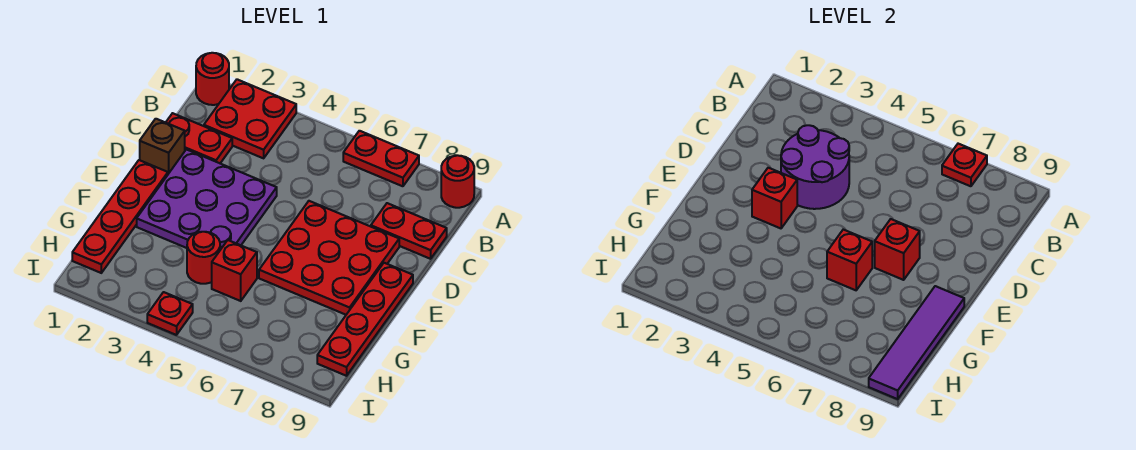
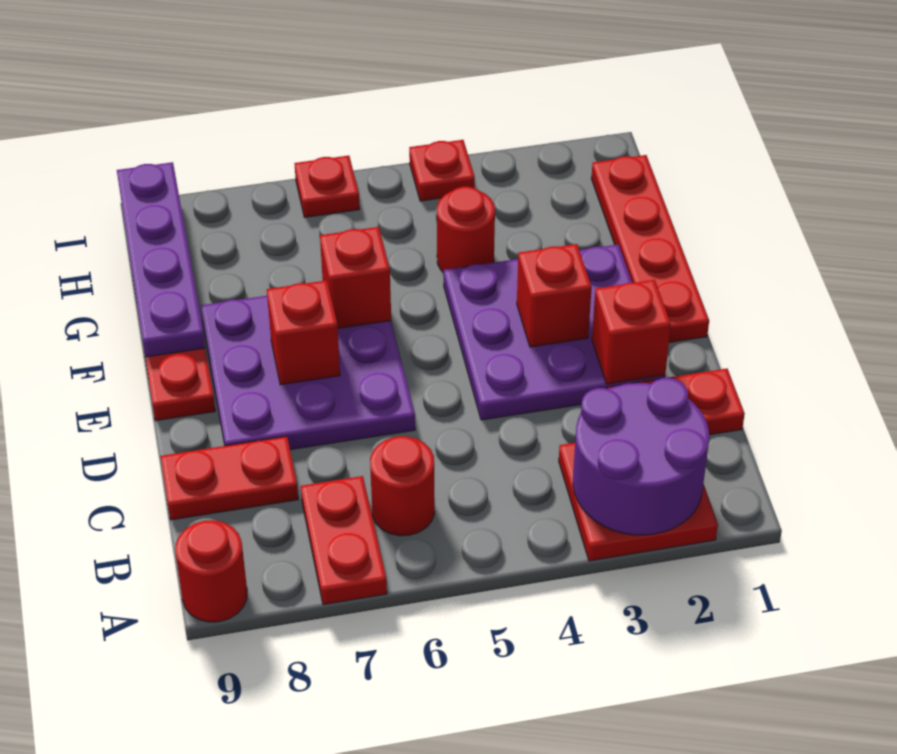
red 1x1 round brick [196,53,229,105] -> red 1x1 round brick moved to [370,436,435,536]
red 1x2 plate [343,131,419,186] -> red 1x2 plate turned to [301,476,387,605]
red 1x1 plate [942,144,987,186] -> red 1x1 plate moved to [294,156,360,217]
purple 2x2 round brick [781,125,849,209] -> purple 2x2 round brick moved to [573,378,709,535]
brown 1x1 brick [140,119,185,174] -> none
red 3x3 plate [259,201,399,315] -> purple 3x3 plate [201,296,415,450]
purple 1x4 tile [869,286,964,399] -> purple 1x4 plate [117,162,205,357]
red 1x1 brick [212,240,257,301] -> red 1x1 brick moved to [592,280,671,384]

